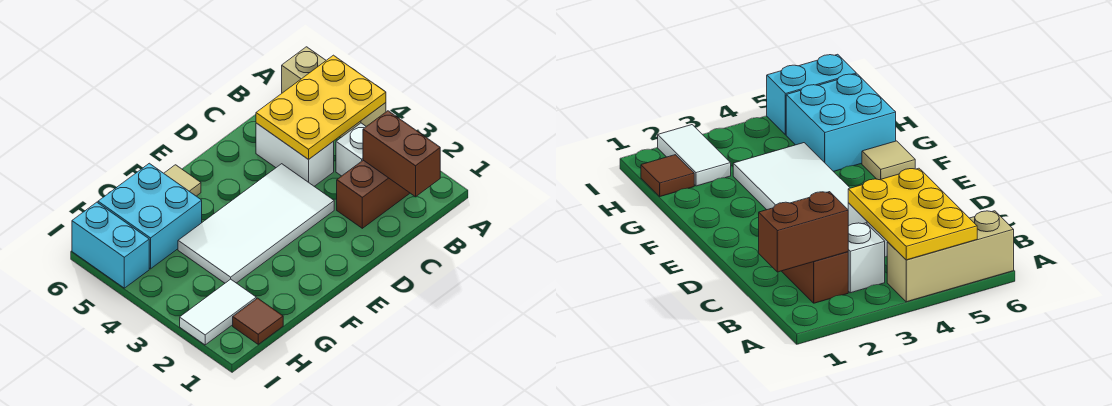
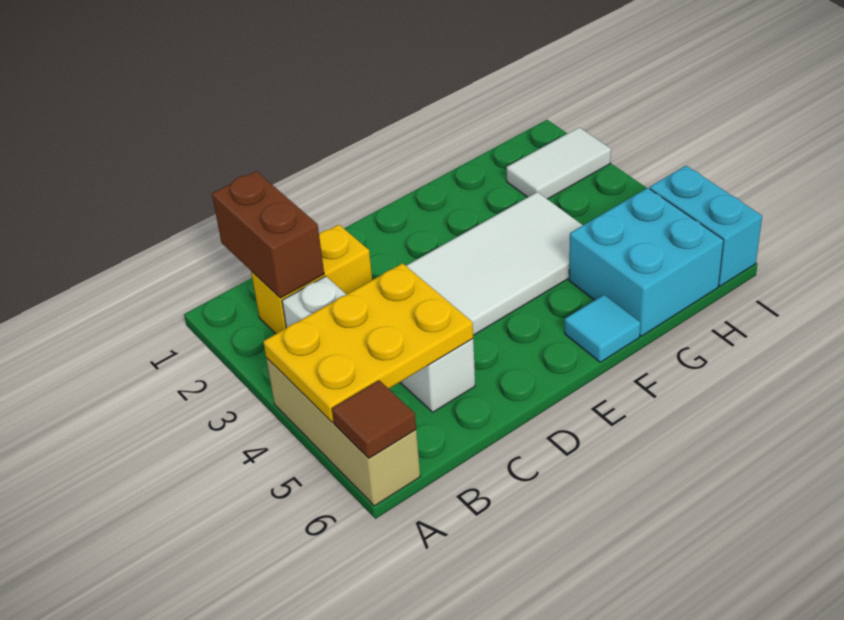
brown 1x2 brick [337,160,410,228] -> yellow 1x2 brick [251,225,372,334]
tan 1x1 tile [164,165,201,196] -> cyan 1x1 tile [565,295,640,362]
brown 1x1 tile [233,298,283,344] -> brown 1x1 tile moved to [332,380,416,458]

